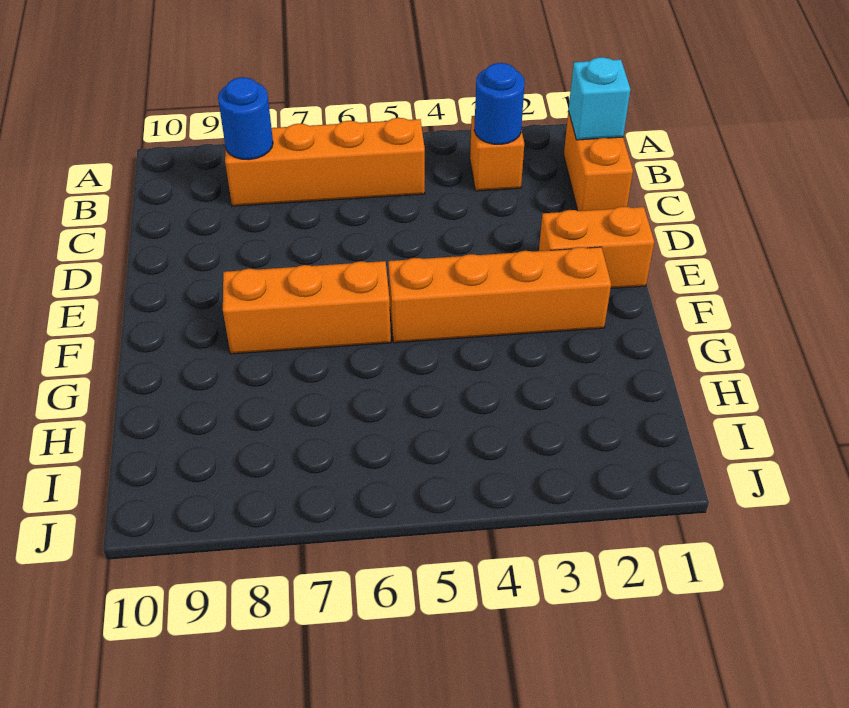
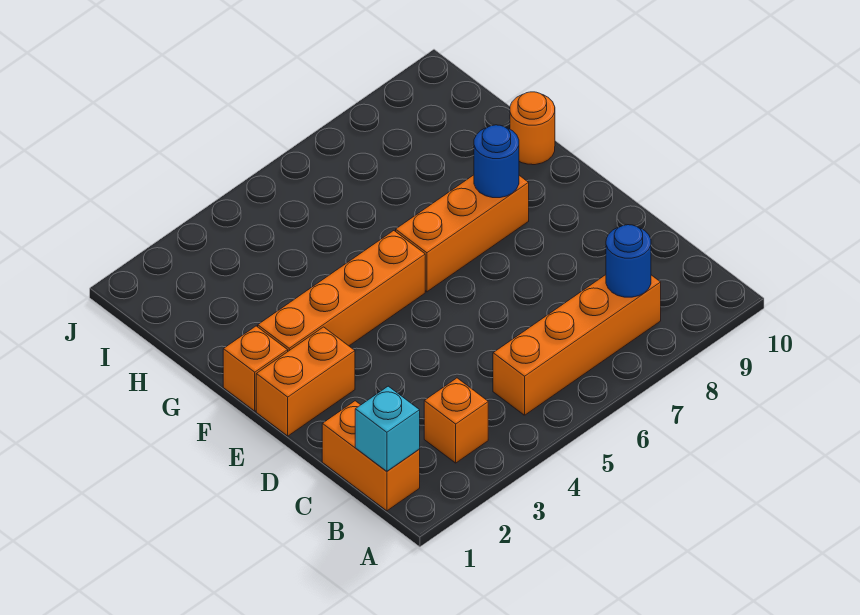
blue 1x1 round brick [474,63,525,144] -> blue 1x1 round brick moved to [474,125,519,198]
none -> orange 1x1 brick [223,326,288,411]
none -> orange 1x1 round brick [510,92,555,165]

